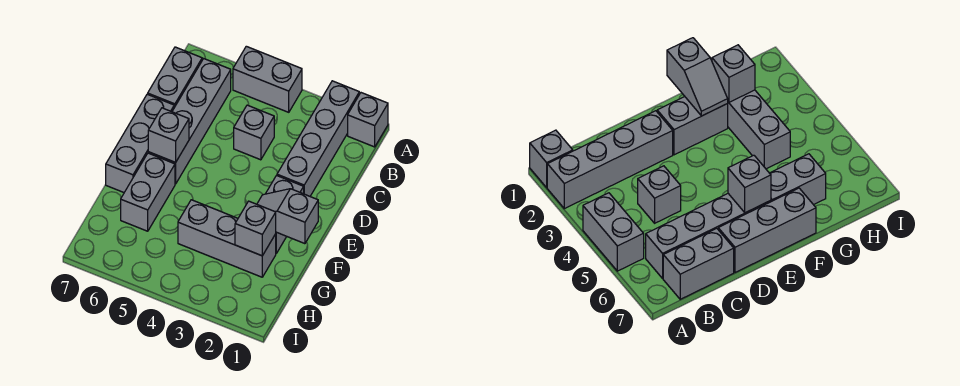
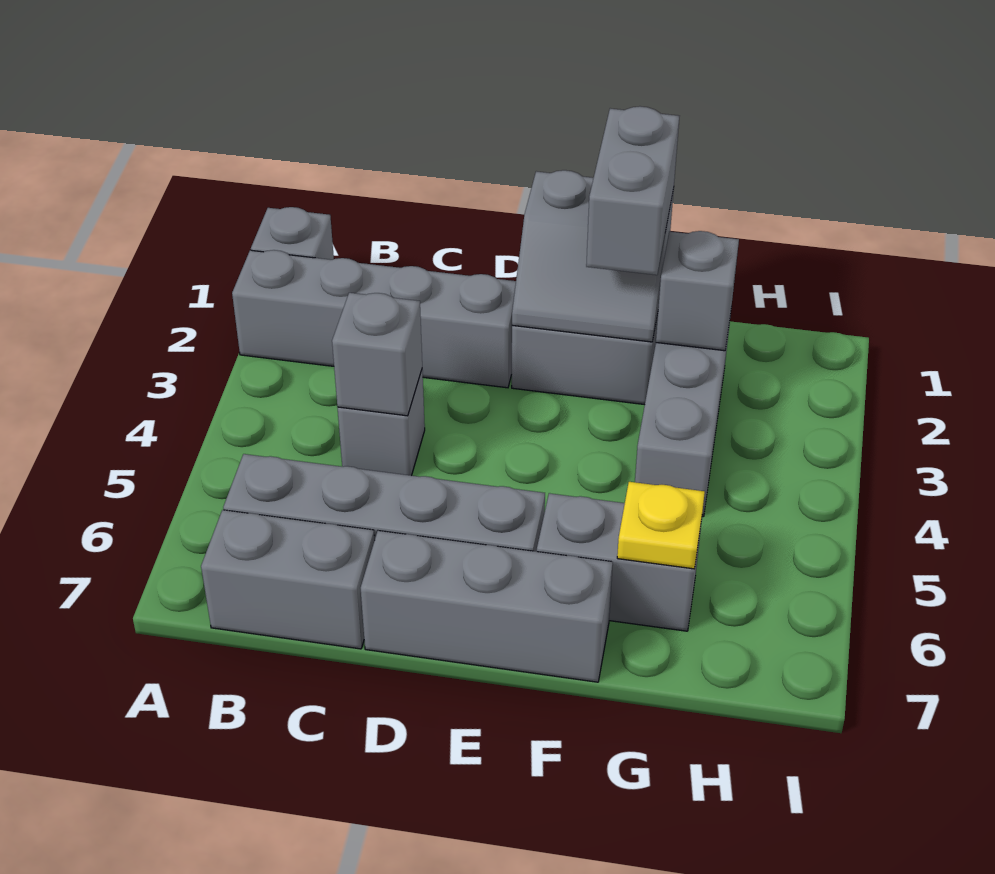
grey 1x2 brick [233,46,302,112] -> grey 1x2 brick moved to [586,106,679,275]
grey 1x1 brick [148,108,189,162] -> grey 1x1 brick moved to [332,293,422,416]
grey 1x2 slope [257,189,318,244] -> grey 2x2 slope [512,170,674,342]
none -> yellow 1x1 plate [617,482,705,569]

